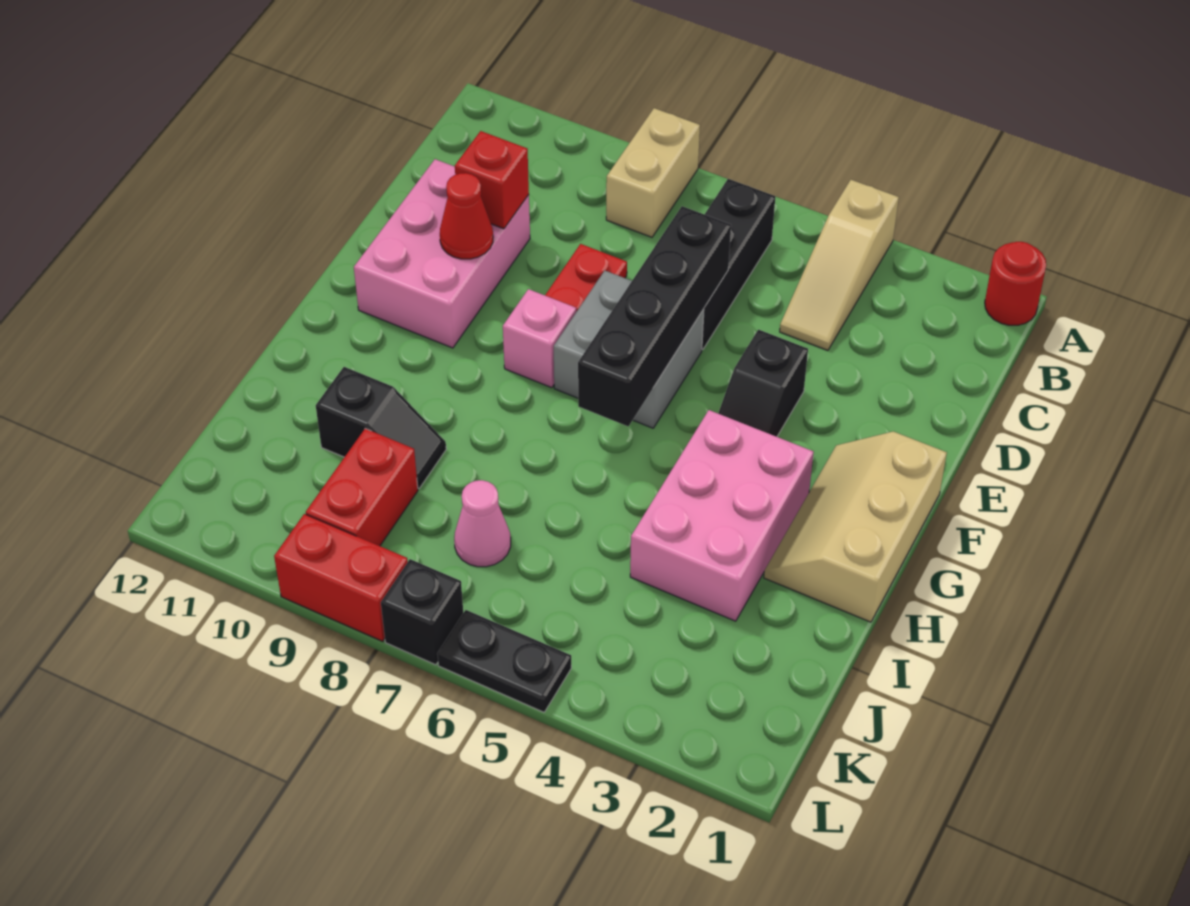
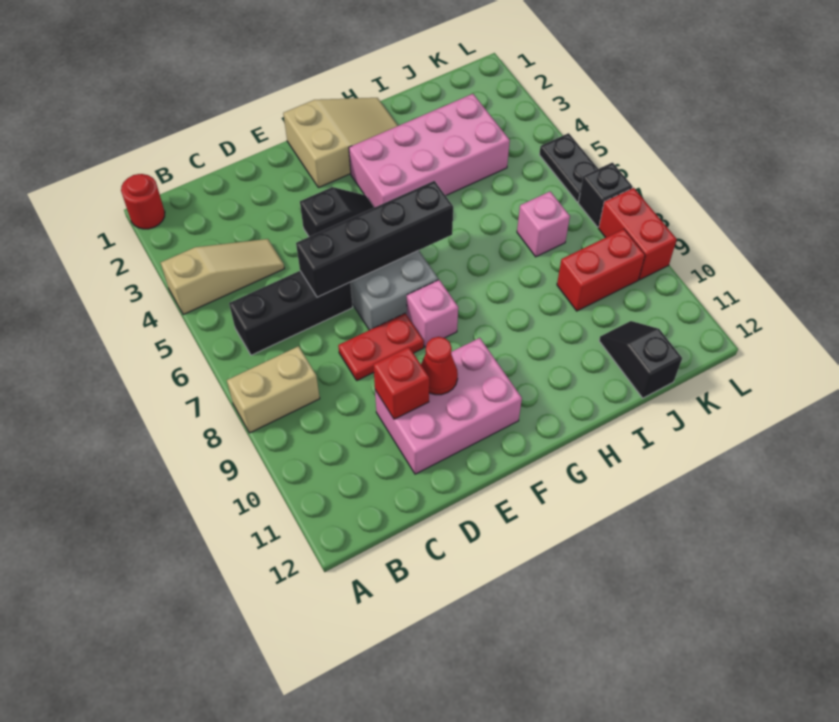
tan 2x3 slope [764,431,947,622] -> tan 2x3 slope turned to [283,98,398,188]
pink 2x3 brick [630,410,814,621] -> pink 2x4 brick [349,94,510,208]
black 1x2 slope [316,367,446,488] -> black 1x2 slope moved to [599,321,682,398]
pink 1x1 cone [454,480,511,567] -> pink 1x1 brick [517,192,570,257]

